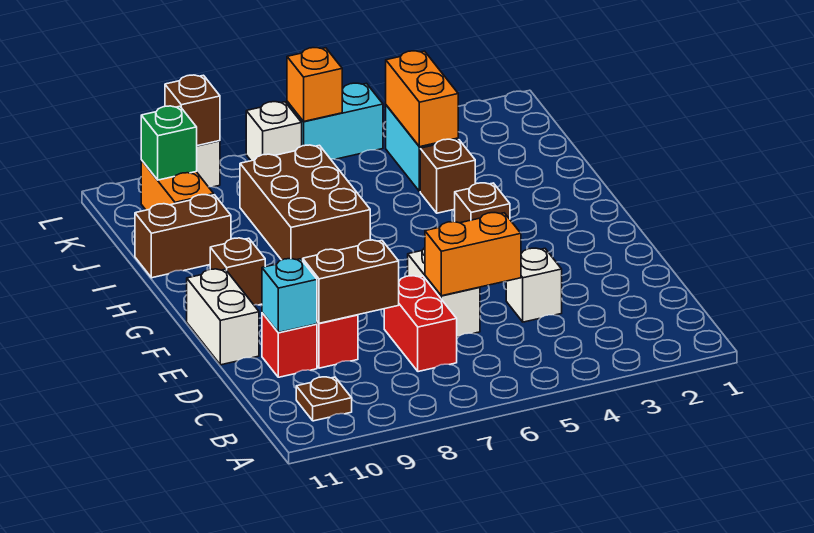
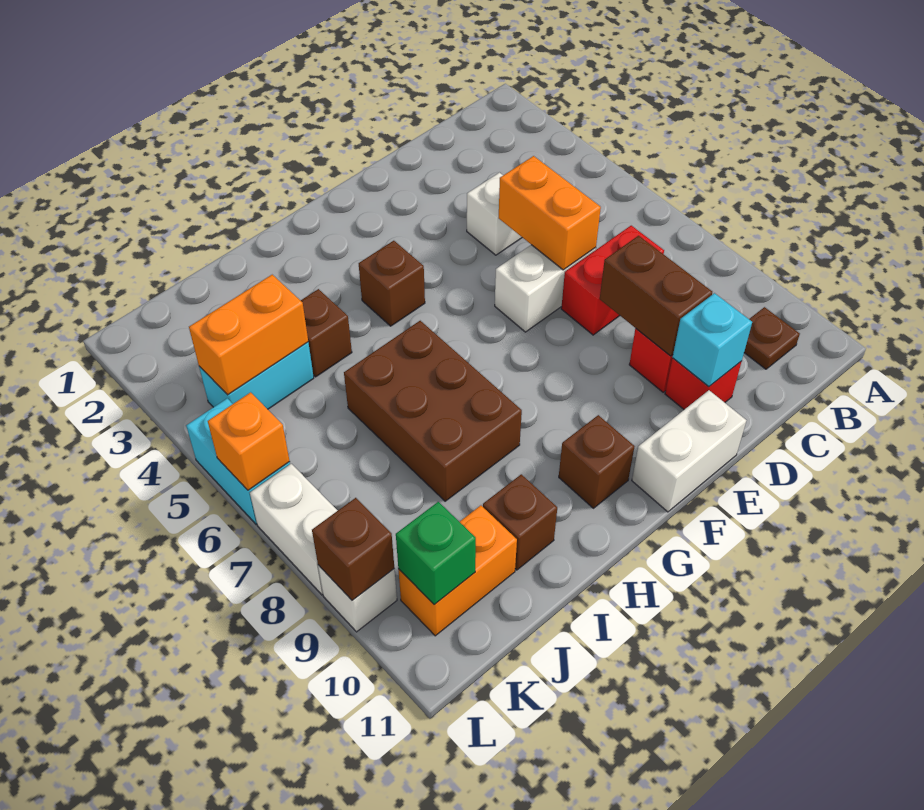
brown 2x3 brick [240,145,370,261] -> brown 2x3 brick turned to [344,321,522,501]
brown 1x2 brick [135,195,231,278] -> brown 1x1 brick [483,474,557,570]
white 1x1 brick [246,102,302,161] -> white 1x2 brick [250,464,338,595]

